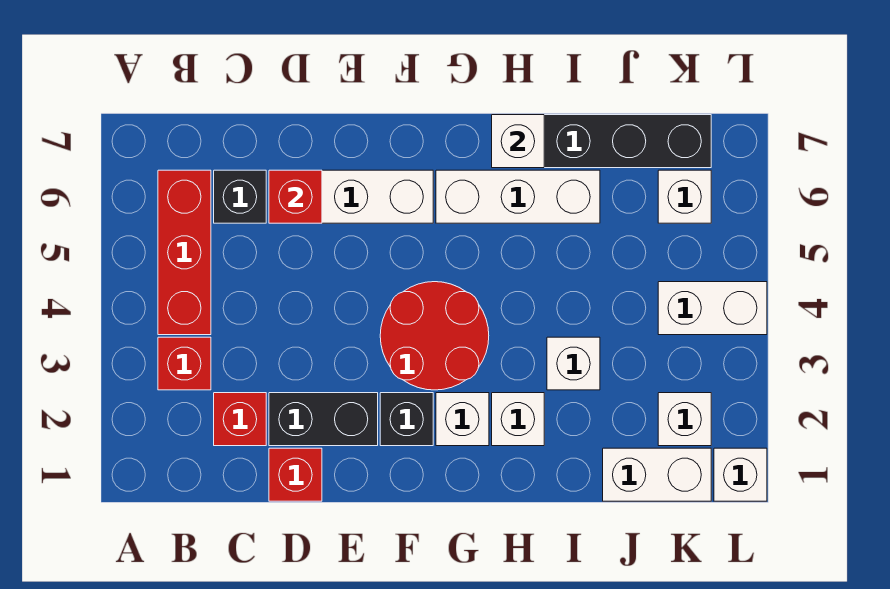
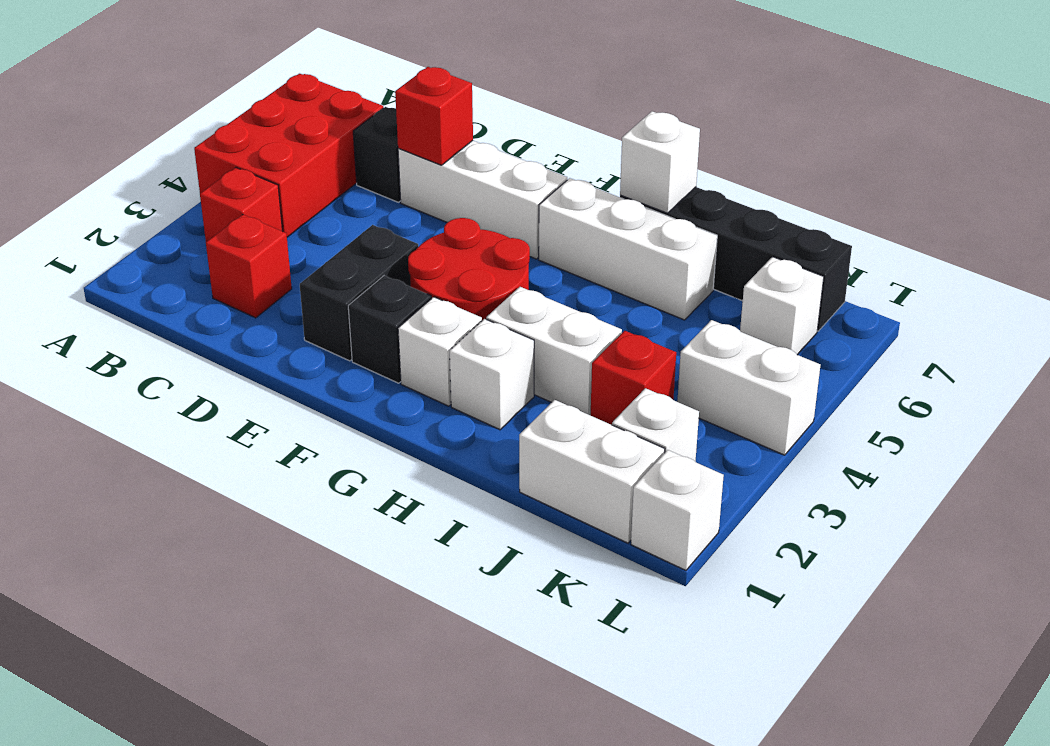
red 1x3 brick [158,170,211,335] -> red 2x3 brick [194,74,383,237]
red 1x1 brick [269,448,322,501] -> red 1x1 brick moved to [591,331,676,425]
black 1x2 brick [269,393,378,446] -> black 1x2 brick turned to [300,225,418,361]
white 1x1 brick [547,337,600,390] -> white 1x2 brick [486,287,622,415]

